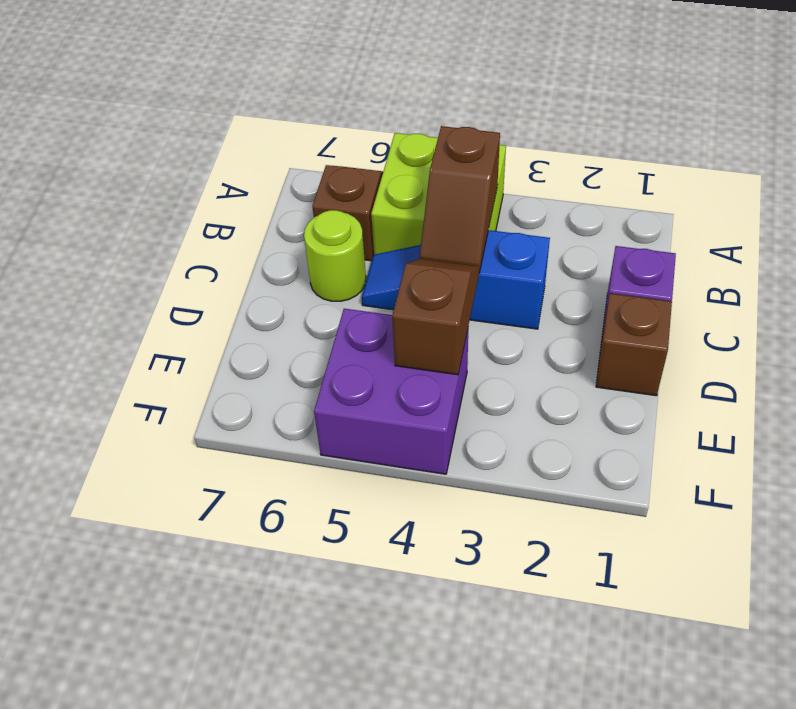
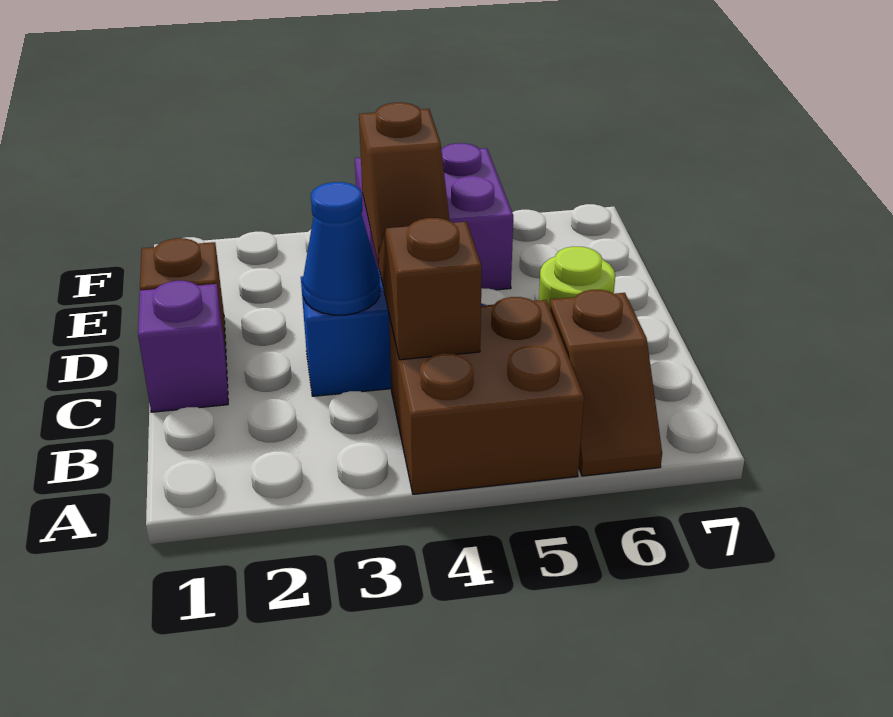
lime 2x2 brick [371,133,506,255] -> brown 2x2 brick [389,297,584,494]
none -> blue 1x1 cone [302,182,380,315]

